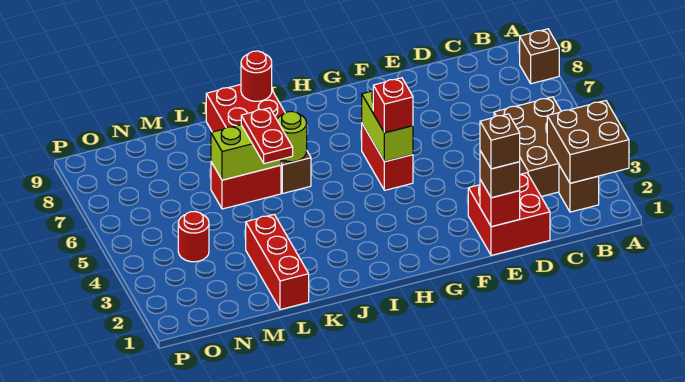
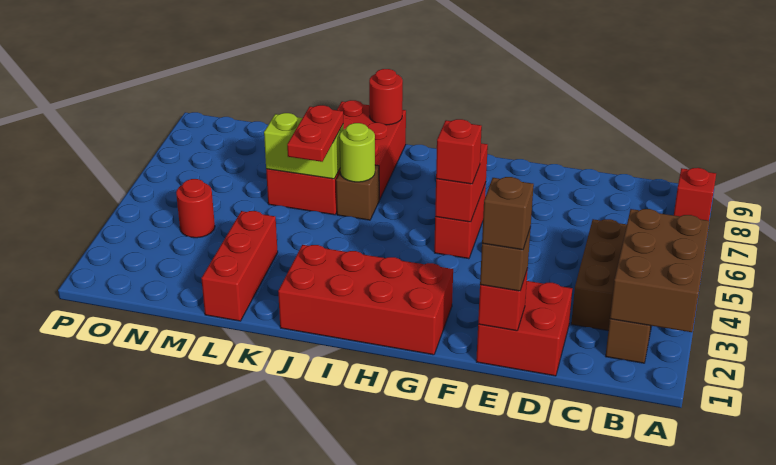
brown 2x2 brick [547,101,629,183] -> brown 2x3 brick [610,209,709,332]
brown 1x1 brick [520,29,559,84] -> red 1x1 brick [674,168,716,221]
none -> red 2x4 brick [278,245,453,355]
lime 1x2 brick [362,91,413,162] -> red 1x2 brick [435,143,488,222]

